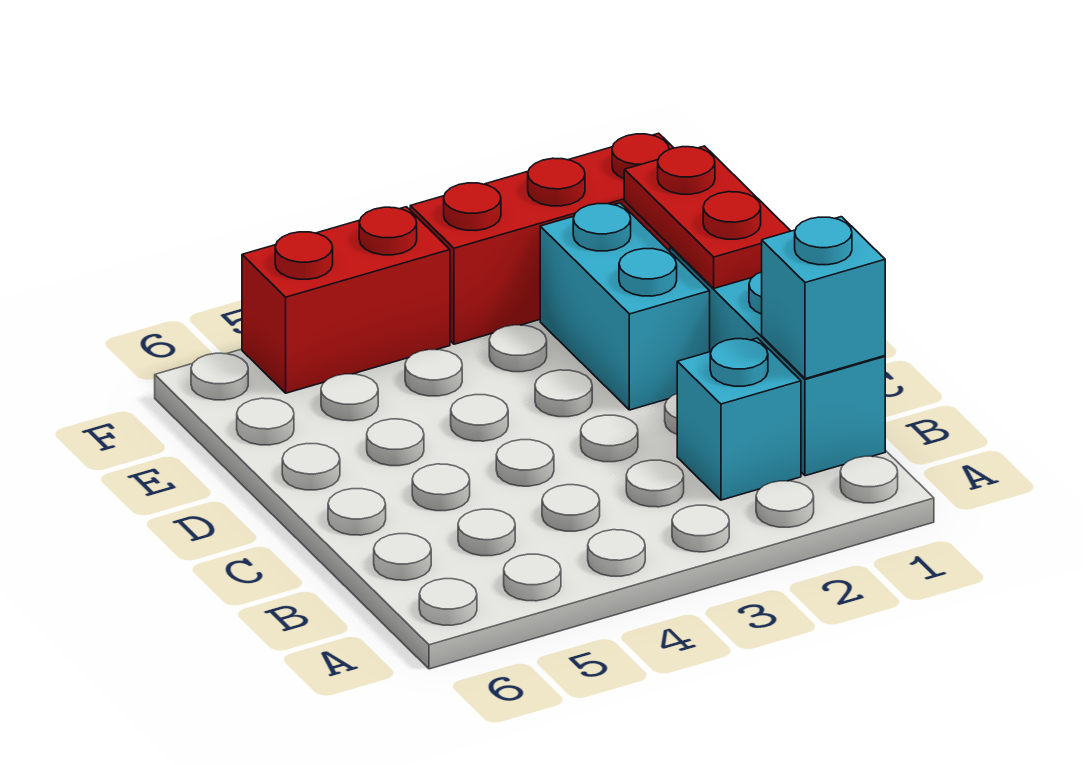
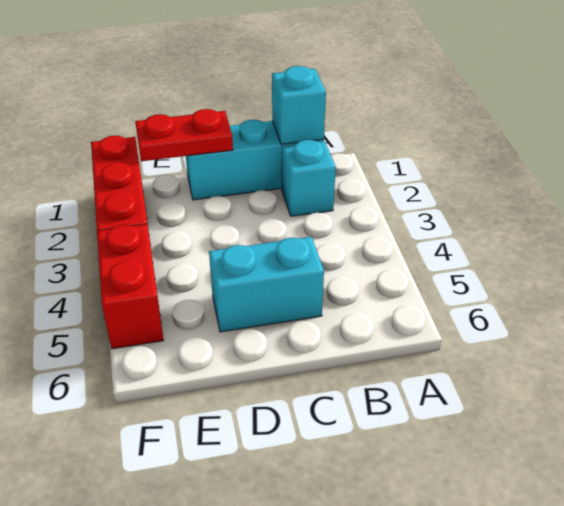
cyan 1x2 brick [540,203,710,410] -> cyan 1x2 brick moved to [209,237,324,332]

